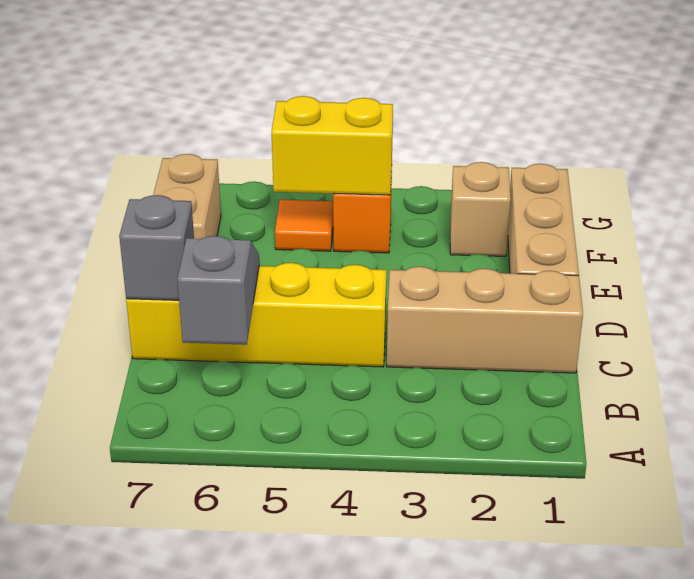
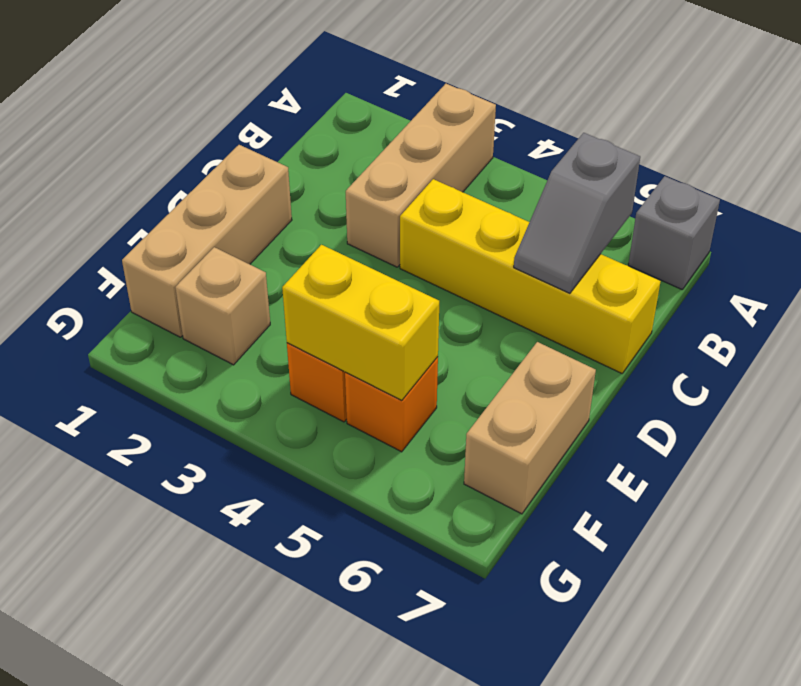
tan 1x3 brick [387,267,583,373] -> tan 1x3 brick turned to [346,84,496,267]
grey 1x1 brick [119,195,194,300] -> grey 1x1 brick moved to [628,176,720,289]
orange 1x1 tile [275,200,333,251] -> orange 1x1 brick [345,357,438,452]

